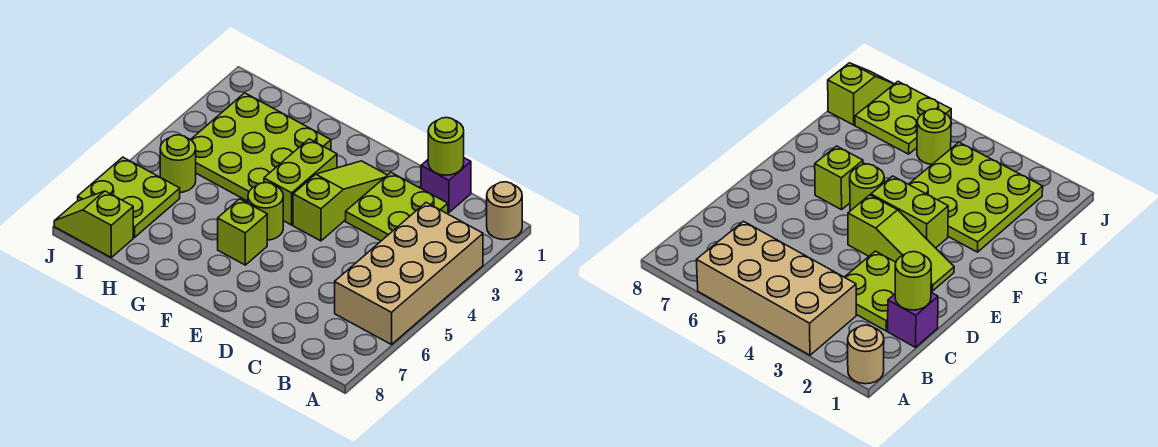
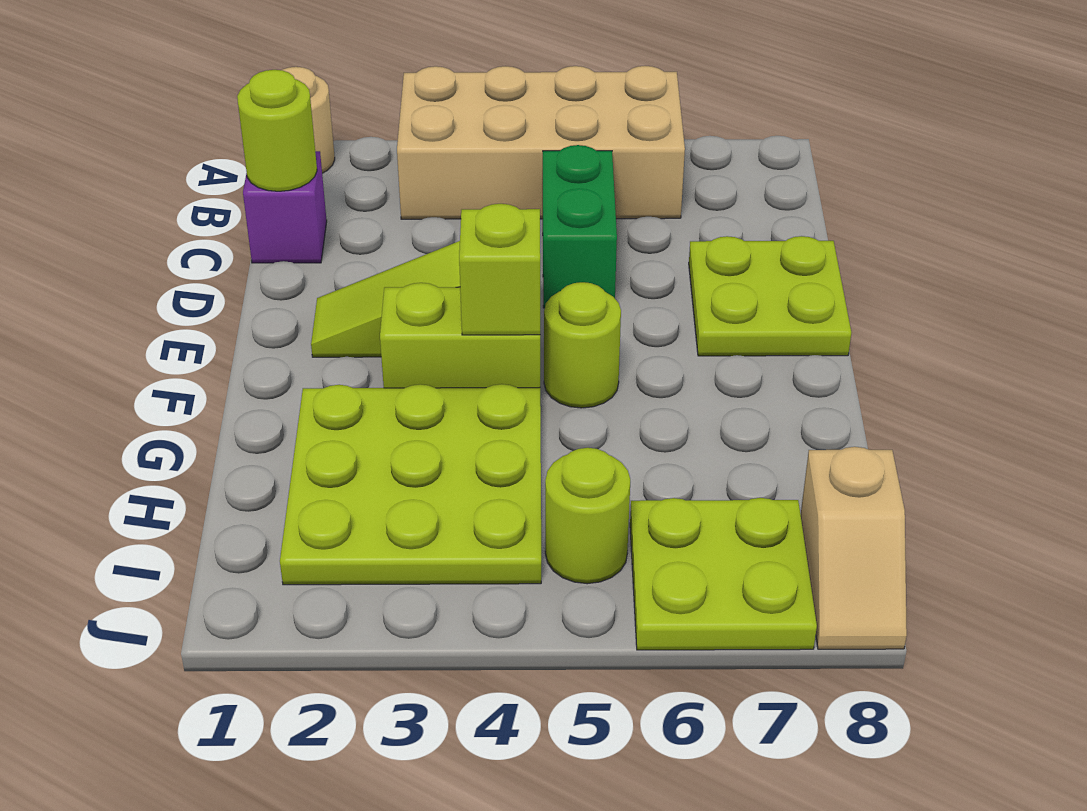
lime 2x2 plate [346,172,448,241] -> lime 2x2 plate moved to [689,236,851,356]
none -> green 1x2 brick [543,145,617,308]
lime 1x1 brick [218,199,267,265] -> lime 1x1 brick moved to [459,204,540,335]
lime 1x2 slope [54,191,133,257] -> tan 1x2 slope [801,447,907,649]

